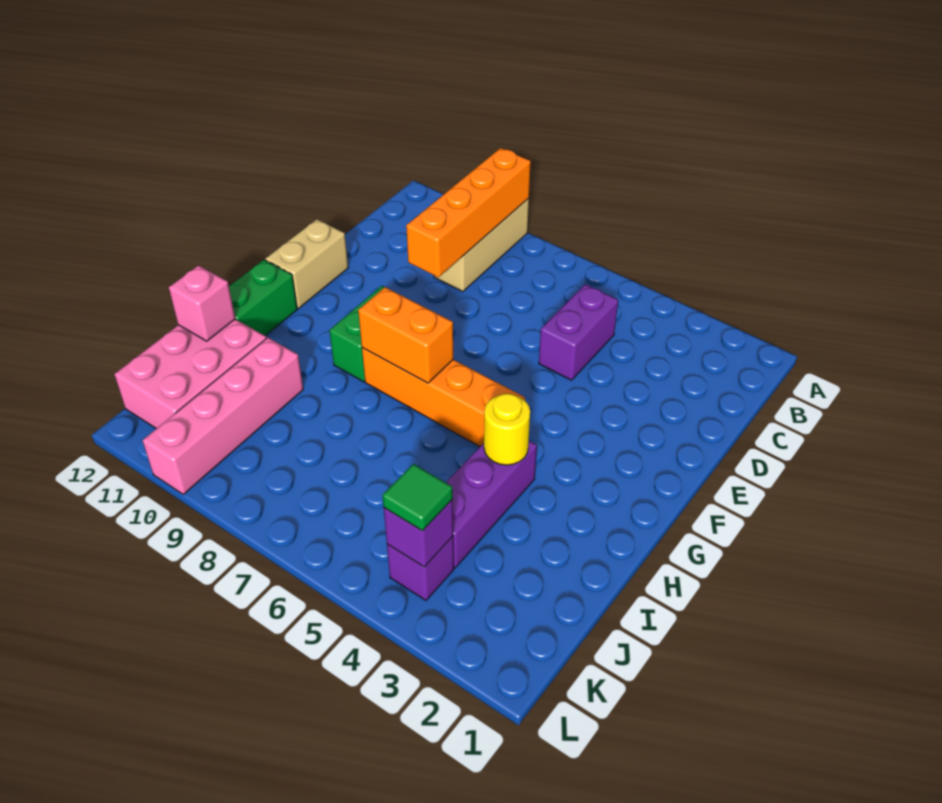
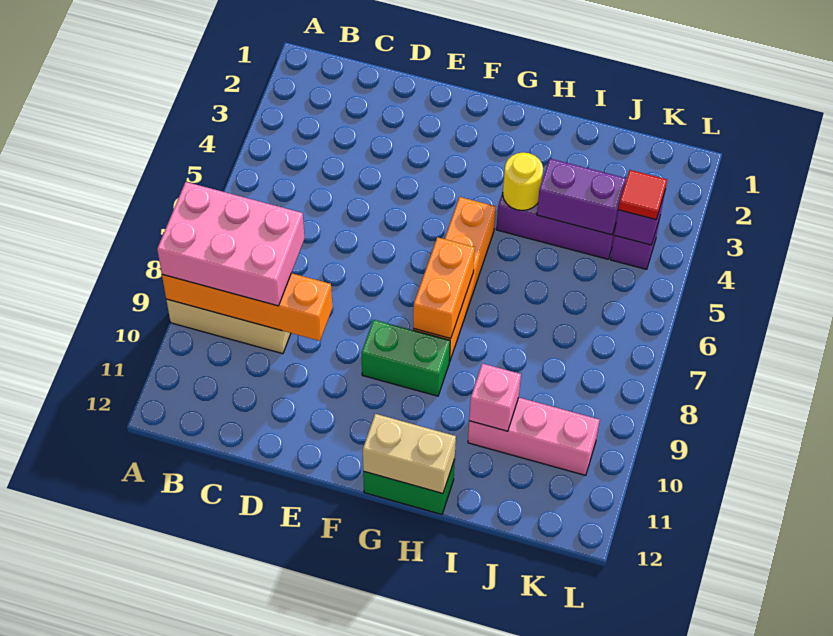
purple 1x2 brick [539,284,618,380] -> purple 1x2 brick moved to [537,159,626,235]
tan 1x2 brick [265,219,348,308] -> tan 1x2 brick moved to [363,414,456,493]
pink 1x4 brick [143,338,303,494] -> pink 1x3 brick [468,398,600,475]
pink 2x3 brick [115,319,267,429] -> pink 2x3 brick moved to [157,182,304,306]
pink 1x1 brick [169,266,235,341] -> pink 1x1 brick moved to [469,363,521,431]
green 1x1 tile [382,464,453,531] -> red 1x1 tile [618,170,667,220]

